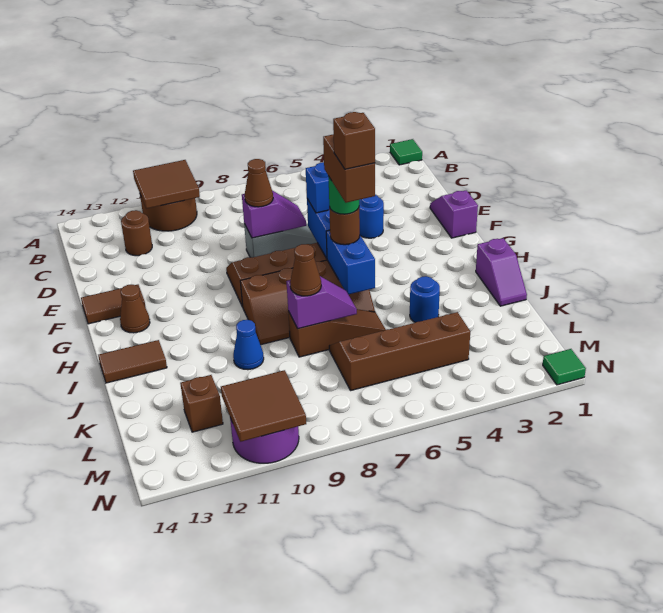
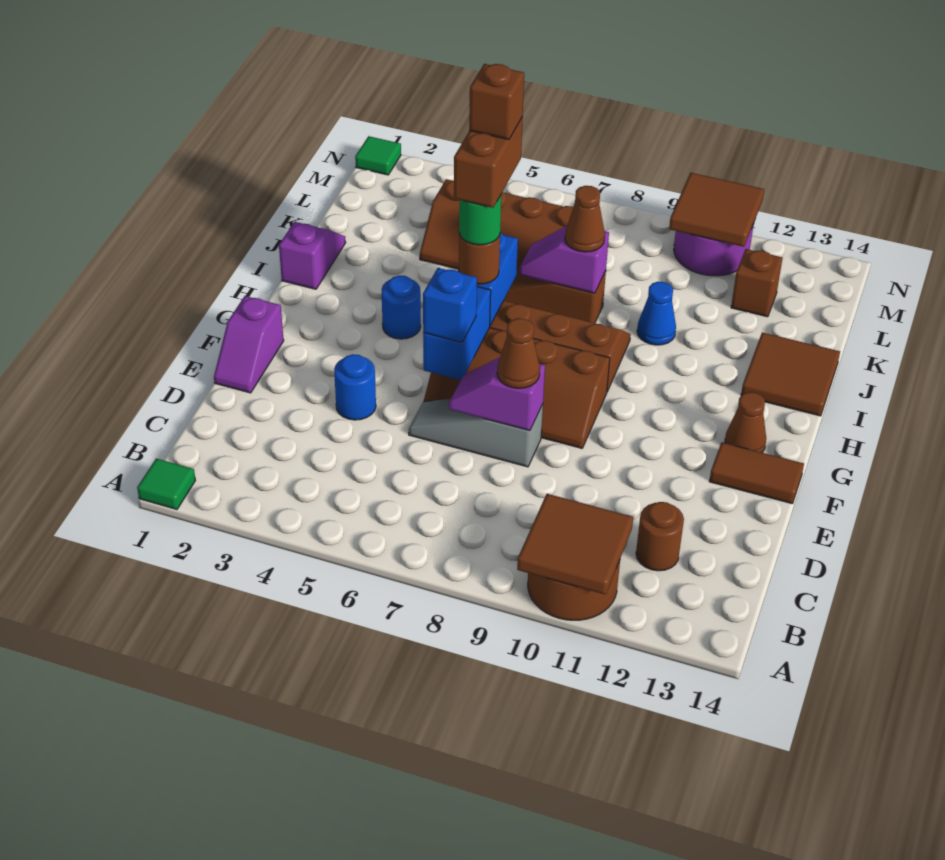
brown 1x2 tile [98,340,167,383] -> brown 2x2 tile [741,333,840,416]
blue 1x1 round brick [410,276,440,322] -> blue 1x1 round brick moved to [381,276,421,339]

